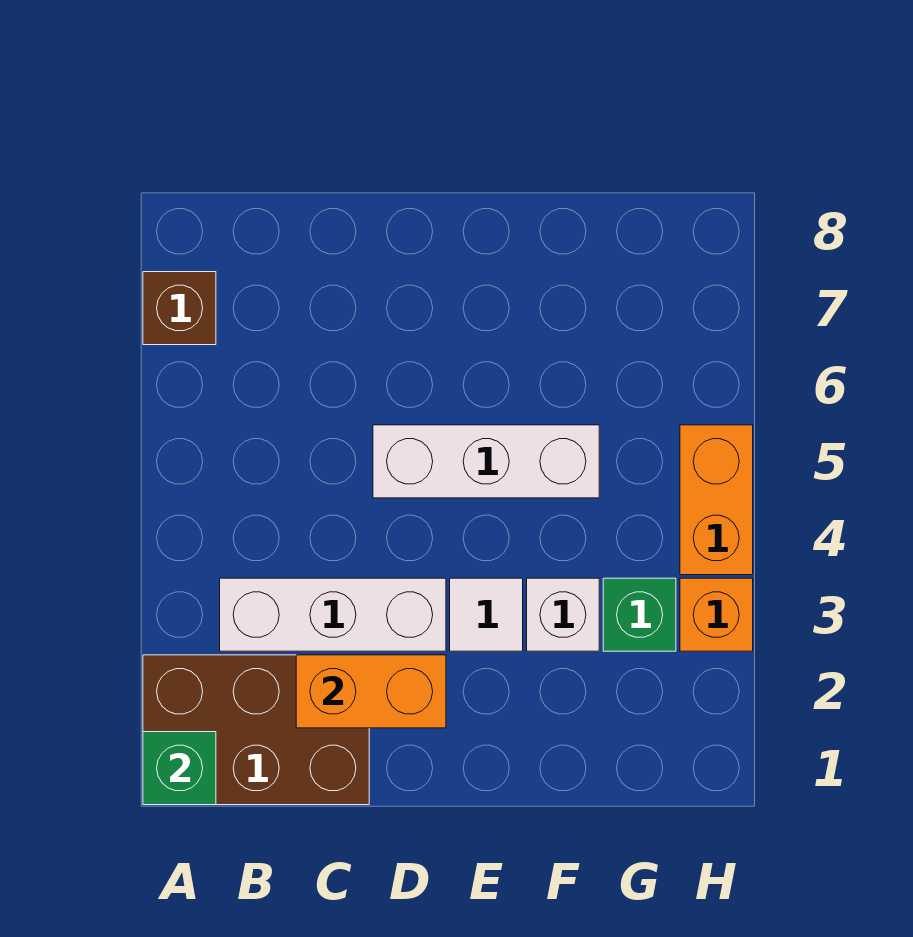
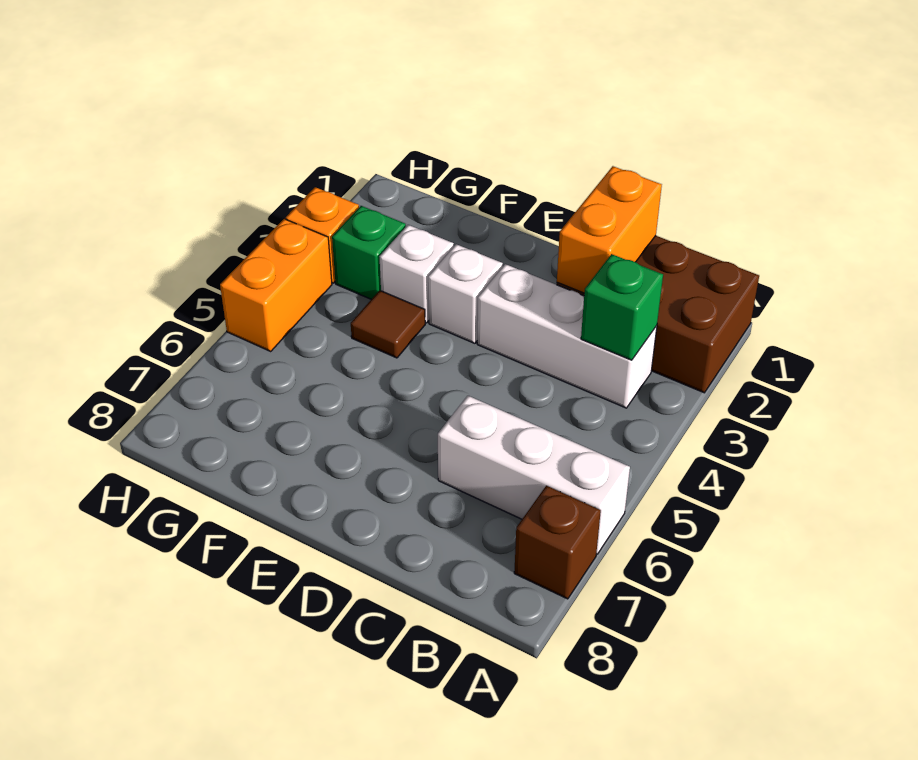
green 1x1 brick [143,732,216,805] -> green 1x1 brick moved to [581,254,663,360]
orange 1x2 brick [296,655,446,728] -> orange 1x2 brick turned to [557,166,662,293]
white 1x3 brick [373,425,599,498] -> white 1x3 brick moved to [438,396,630,554]
white 1x1 tile [450,578,523,651] -> white 1x1 brick [428,244,503,343]
none -> brown 1x1 tile [351,290,425,358]

